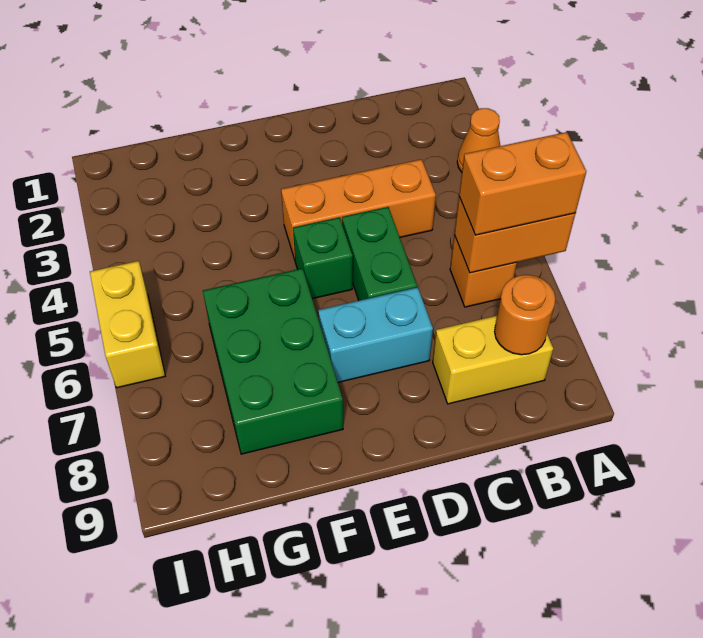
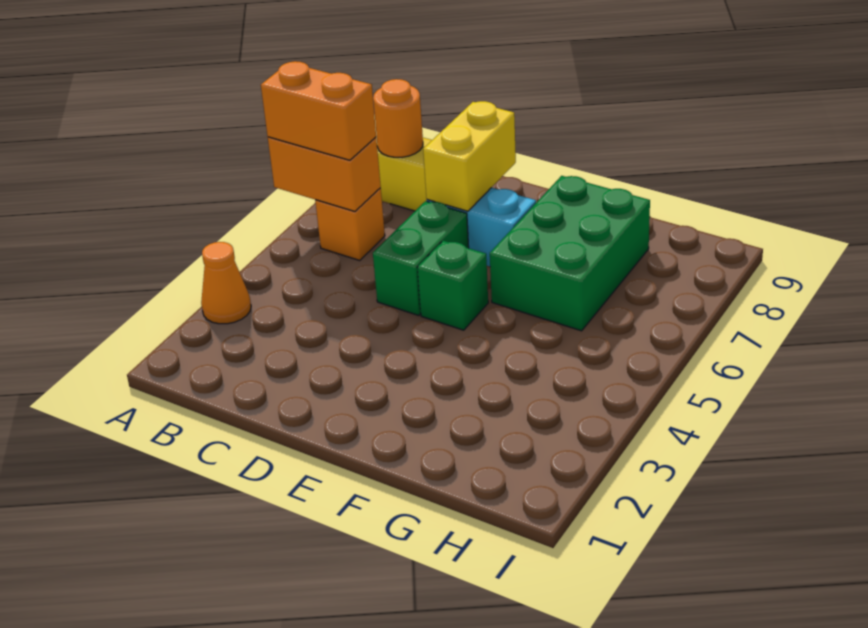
orange 1x3 brick [281,159,436,259] -> none
yellow 1x2 brick [90,261,165,388] -> yellow 1x2 brick moved to [423,101,516,211]

